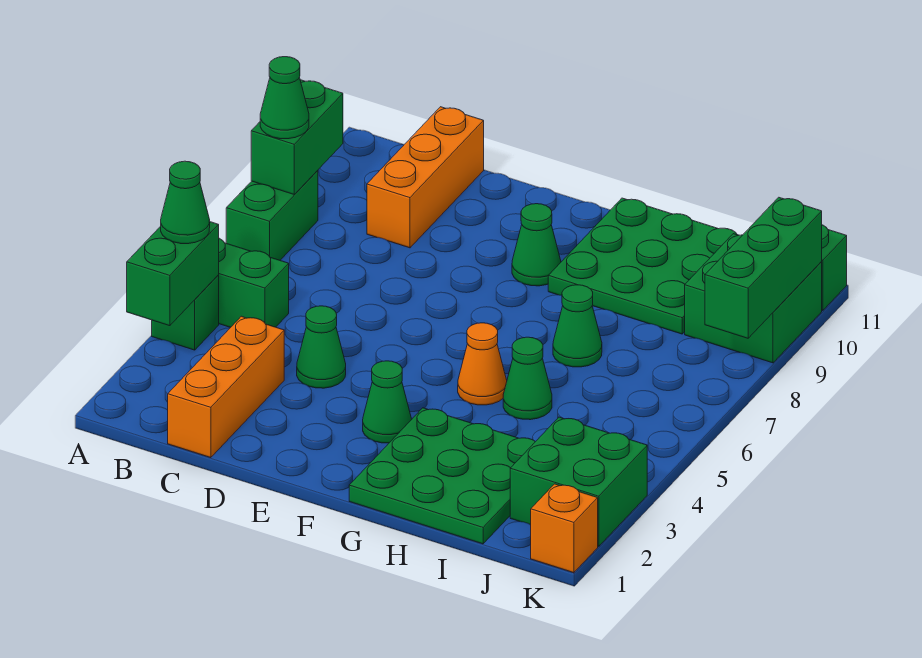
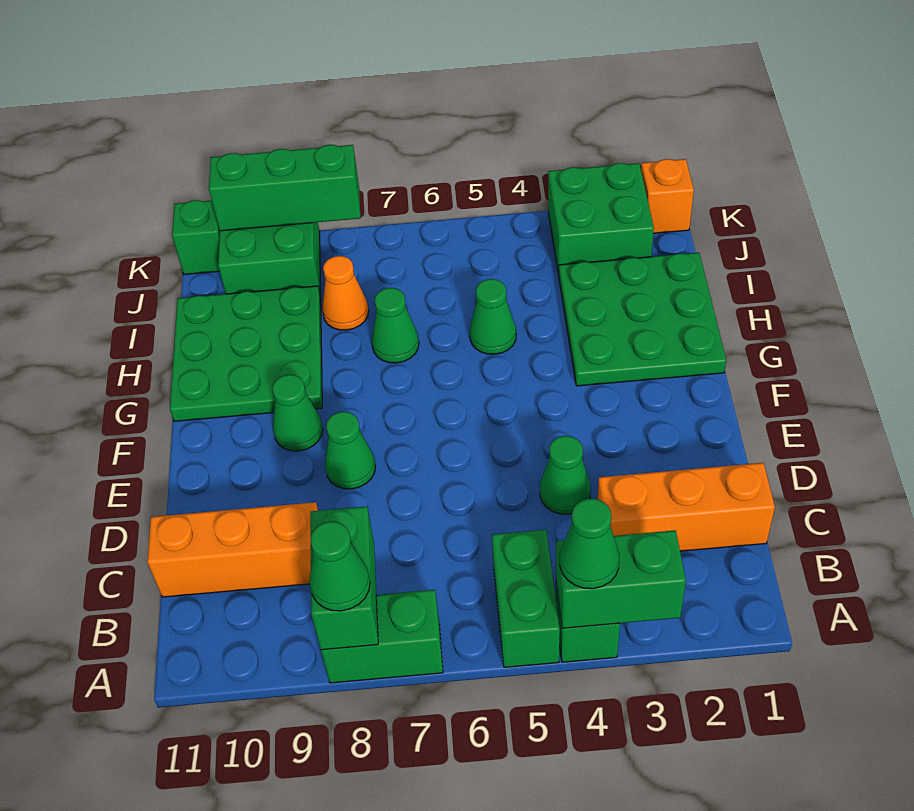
green 1x2 brick [251,80,343,195] -> green 1x2 brick turned to [310,506,378,650]
green 1x1 cone [363,361,412,443] -> green 1x1 cone moved to [325,412,376,489]
orange 1x1 cone [458,323,507,405] -> orange 1x1 cone moved to [322,256,369,330]

